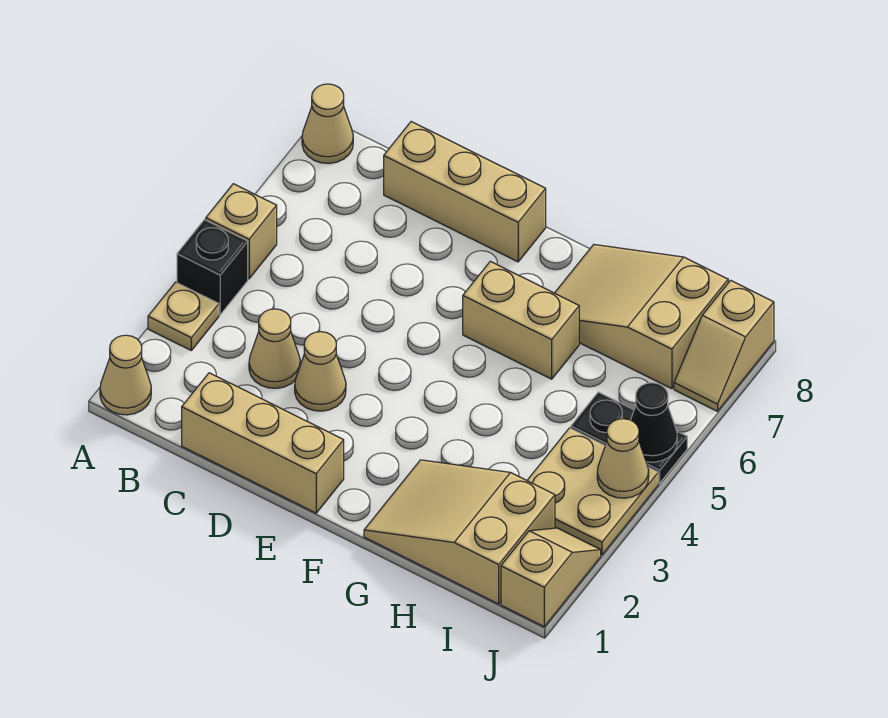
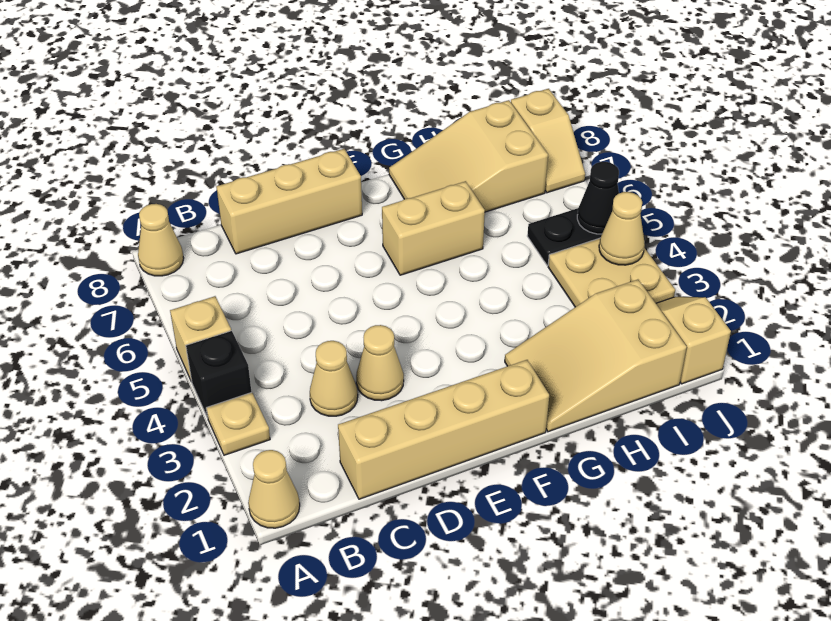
tan 1x3 brick [182,373,344,513] -> tan 1x4 brick [338,360,549,499]

